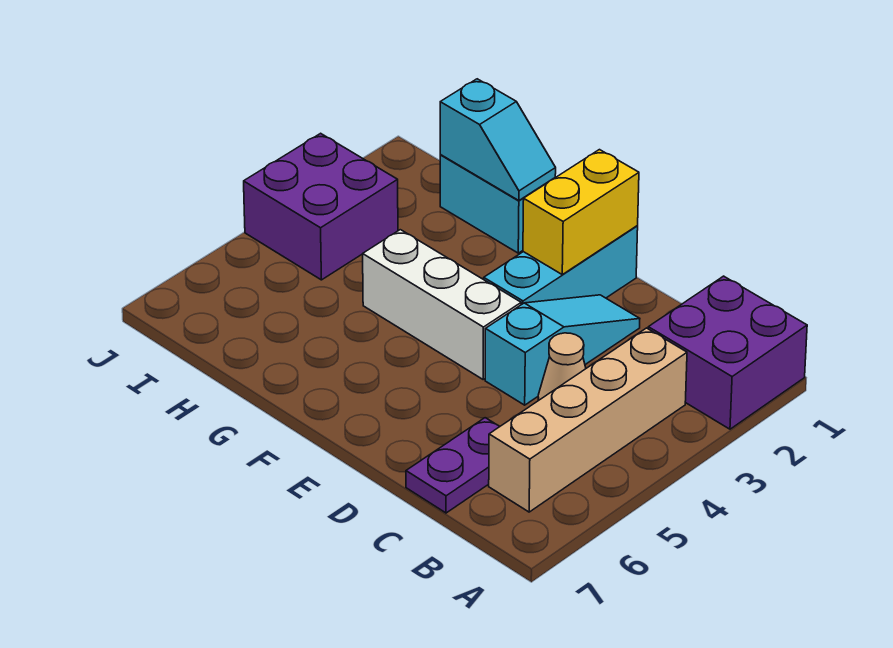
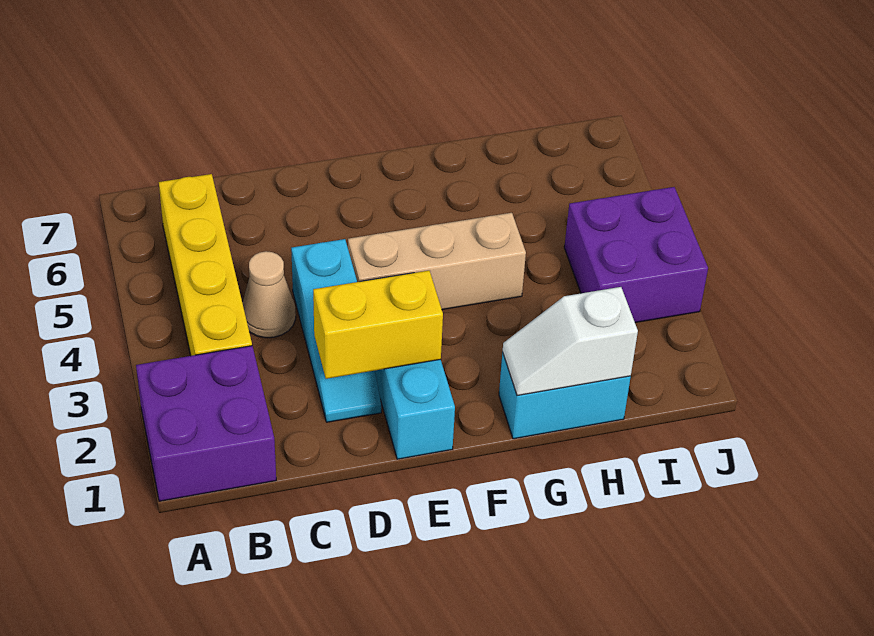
tan 1x4 brick [489,328,687,512] -> yellow 1x4 brick [159,174,252,356]
purple 1x2 plate [406,418,500,513] -> none
yellow 1x2 brick [523,150,639,274] -> yellow 1x2 brick turned to [313,271,443,379]
white 1x3 brick [363,230,521,379] -> tan 1x3 brick [348,213,526,310]
cyan 1x2 slope [440,79,556,201] -> white 1x2 slope [503,287,638,396]

